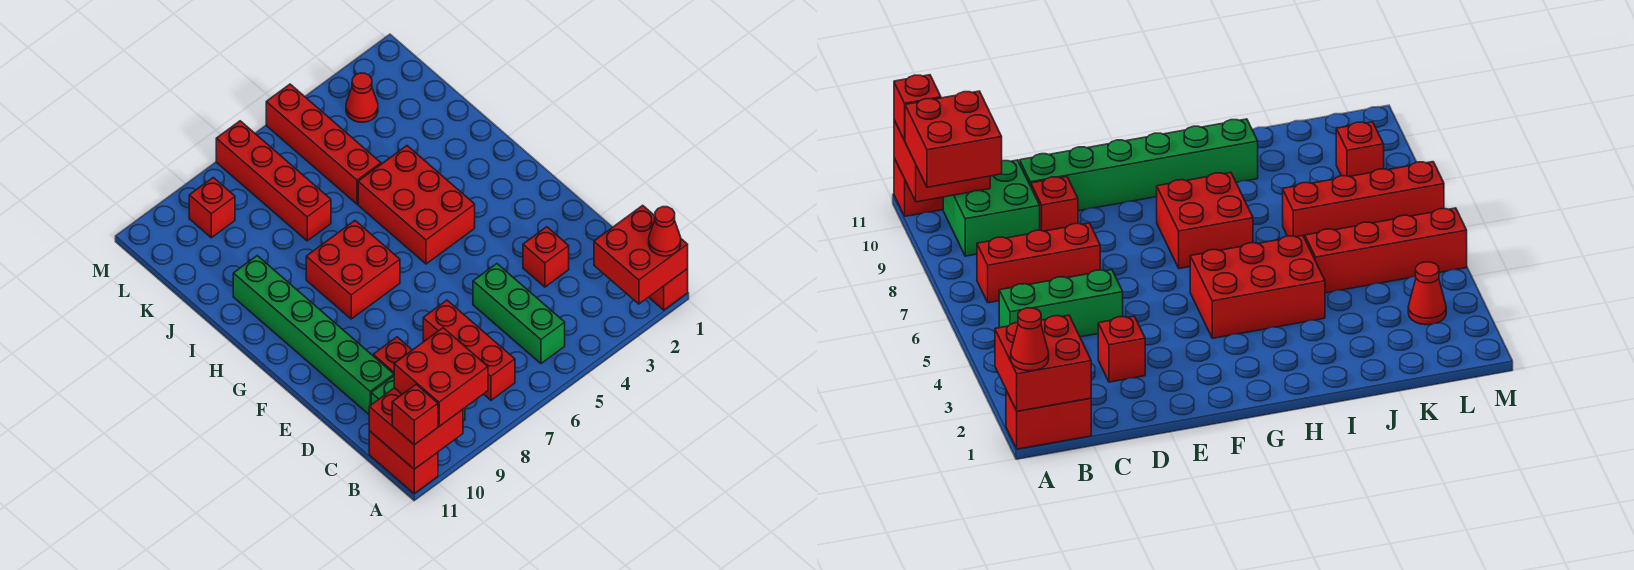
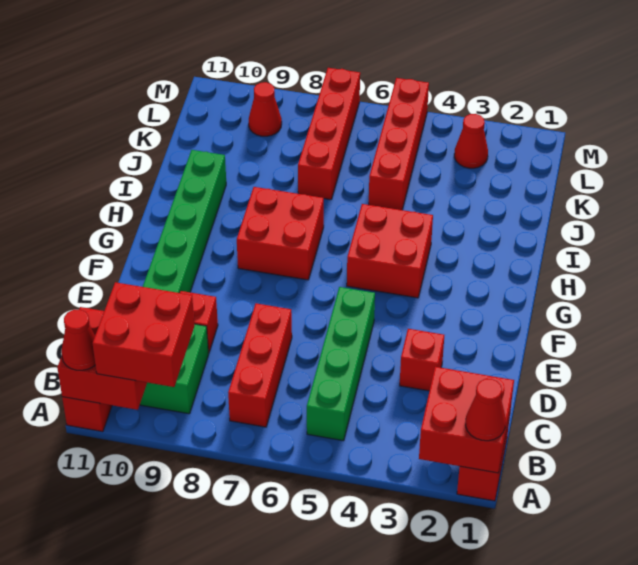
red 1x1 brick [392,385,438,445] -> red 1x1 cone [61,310,95,370]
green 1x3 brick [473,264,565,364] -> green 1x4 brick [307,287,375,441]
red 2x3 brick [358,146,475,264] -> red 2x2 brick [347,204,433,298]
red 1x1 brick [189,178,235,238] -> red 1x1 cone [249,82,282,136]

